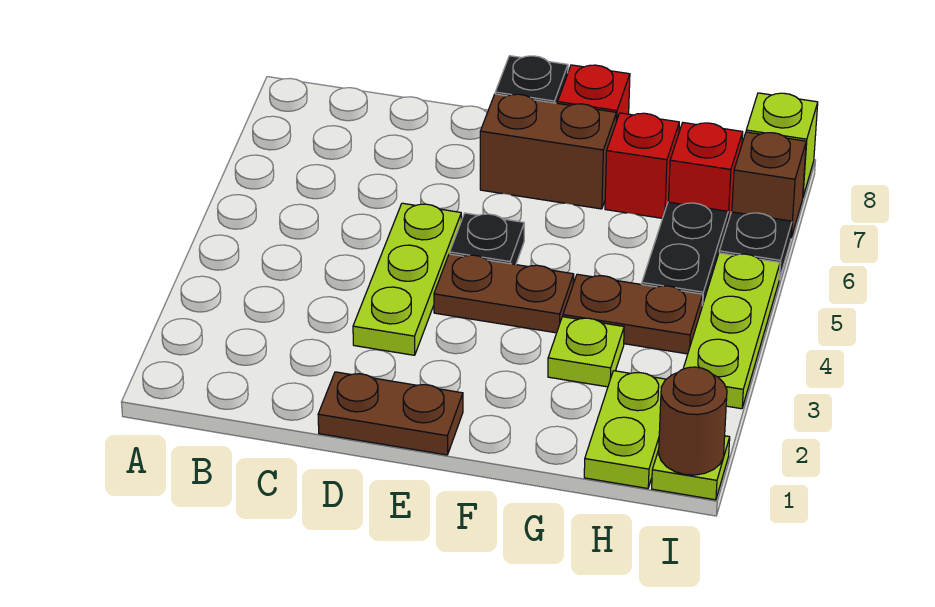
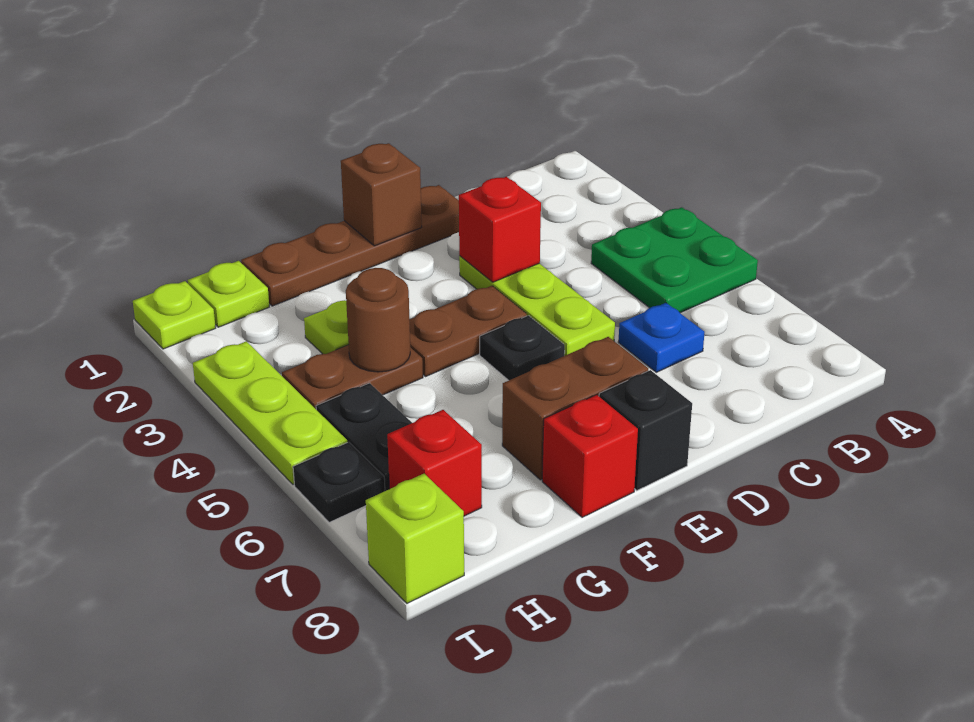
none -> green 2x2 plate [591,207,758,313]
none -> blue 1x1 plate [618,303,705,372]
brown 1x2 plate [318,372,463,455] -> brown 1x4 plate [241,185,459,306]
red 1x1 brick [605,113,679,218] -> red 1x1 brick moved to [459,177,541,282]
lime 1x2 plate [584,371,666,488] -> lime 1x1 plate [188,261,269,327]
brown 1x1 round brick [659,367,727,475] -> brown 1x1 round brick moved to [346,268,410,372]
brown 1x1 brick [732,132,806,238] -> brown 1x1 brick moved to [341,143,422,246]

